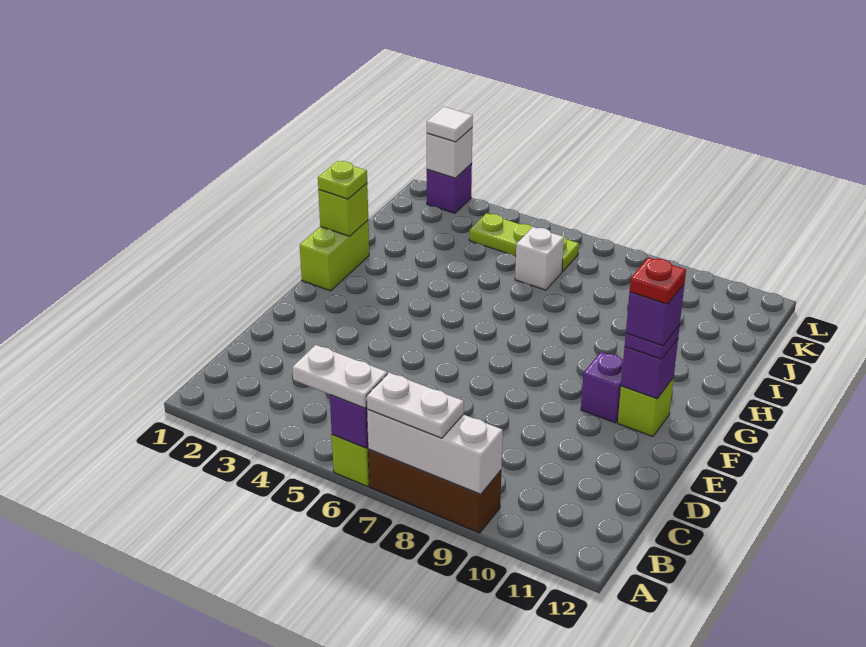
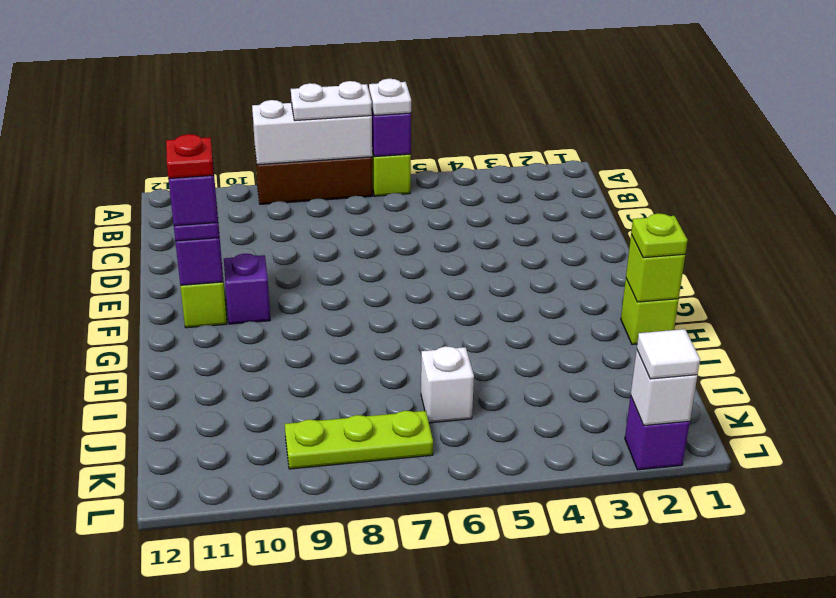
white 1x2 plate [292,345,387,408] -> white 1x1 plate [369,79,411,115]
lime 1x2 brick [300,220,369,291] -> lime 1x1 brick [621,279,679,345]
lime 1x3 plate [469,213,579,272] -> lime 1x3 plate moved to [285,411,433,469]

